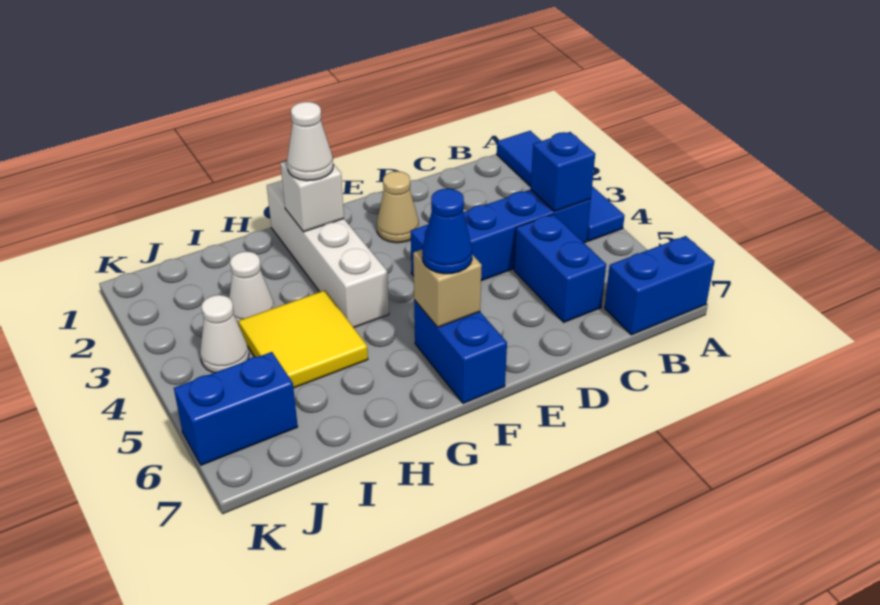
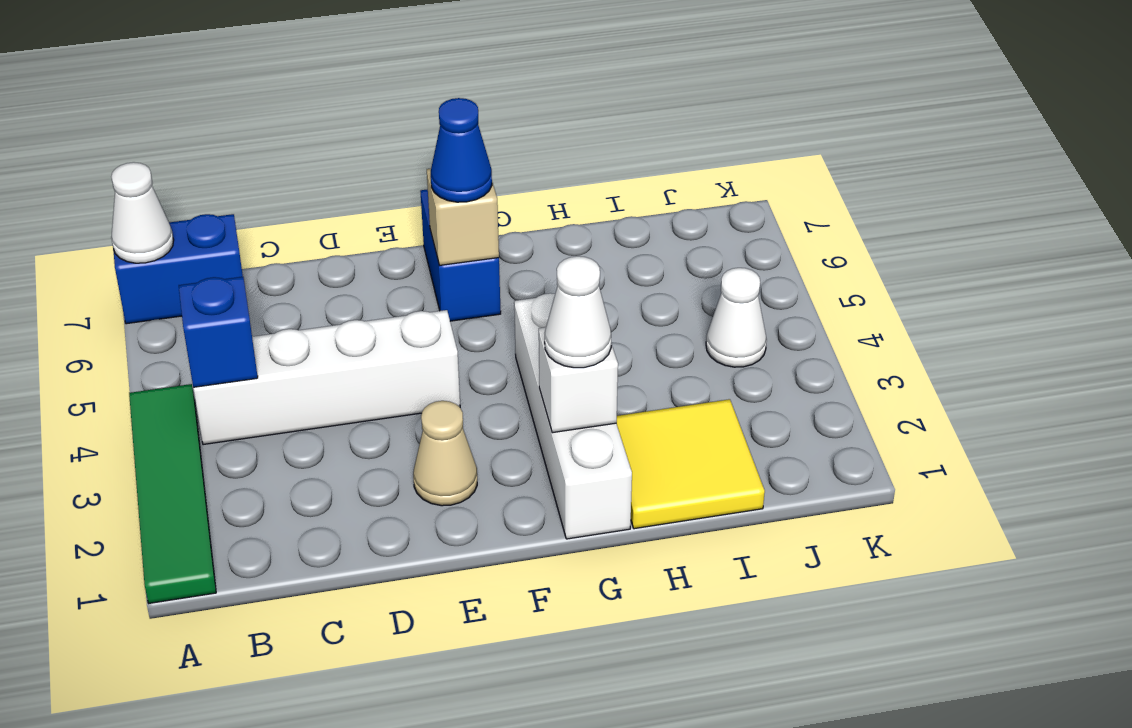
blue 1x4 tile [497,131,625,241] -> green 1x4 tile [129,384,216,603]
blue 1x4 brick [411,189,591,281] -> white 1x4 brick [193,310,460,445]
blue 1x2 brick [514,214,606,322] -> none
yellow 2x2 tile [238,290,368,388] -> yellow 2x2 tile moved to [616,399,765,529]
white 1x1 cone [229,251,274,325] -> white 1x1 cone moved to [111,162,174,263]
blue 1x2 brick [174,352,298,465] -> none

